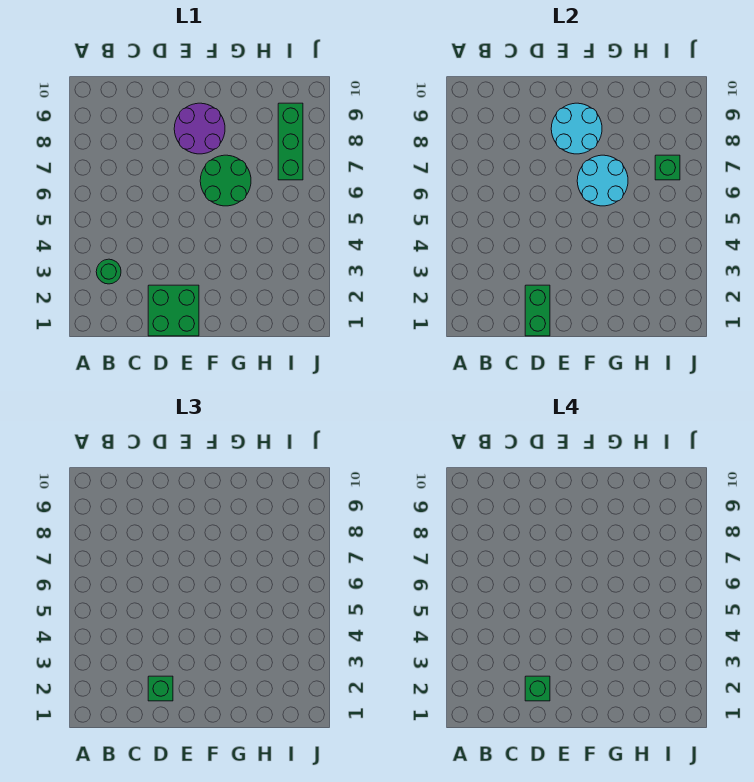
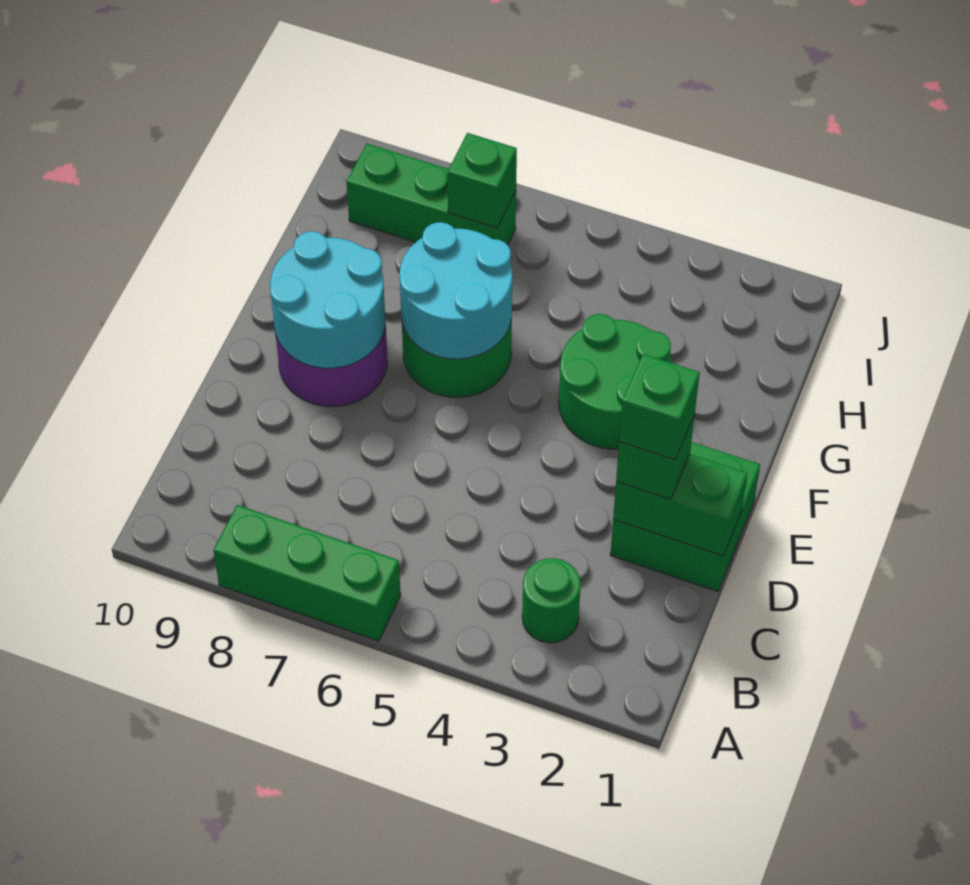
none -> green 1x3 brick [213,505,401,641]
none -> green 2x2 round brick [559,314,672,449]

